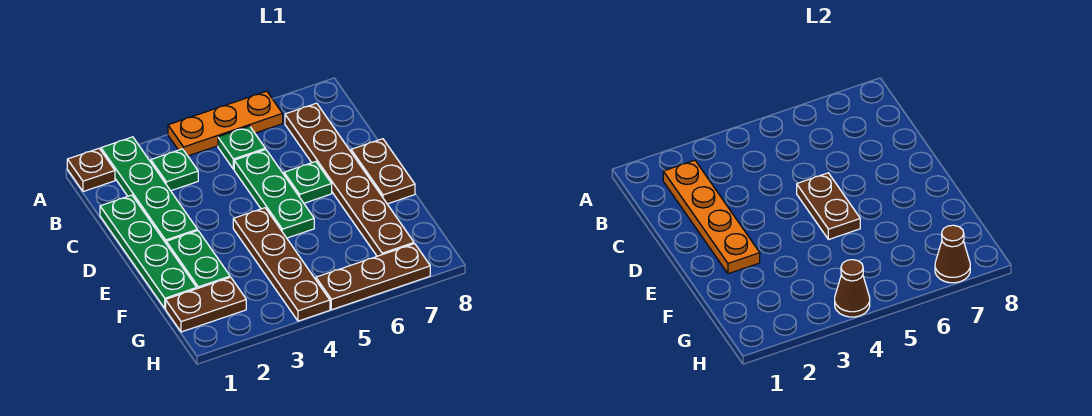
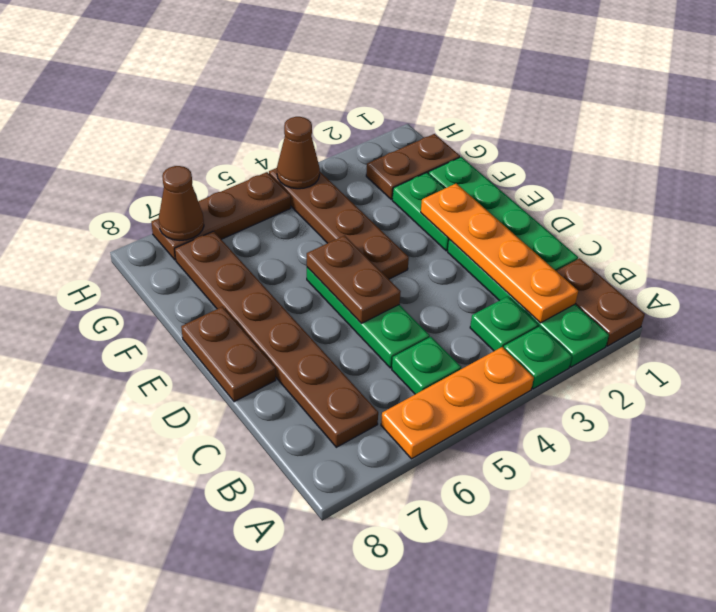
brown 1x1 plate [67,149,115,192] -> brown 1x2 plate [557,258,645,346]
green 1x1 plate [284,162,332,203] -> green 1x1 plate moved to [504,326,572,389]

